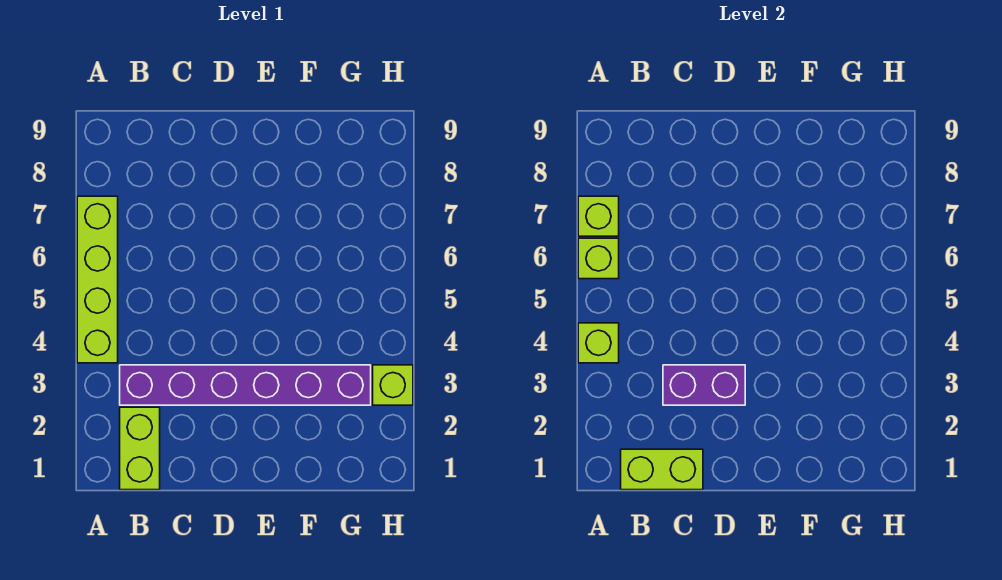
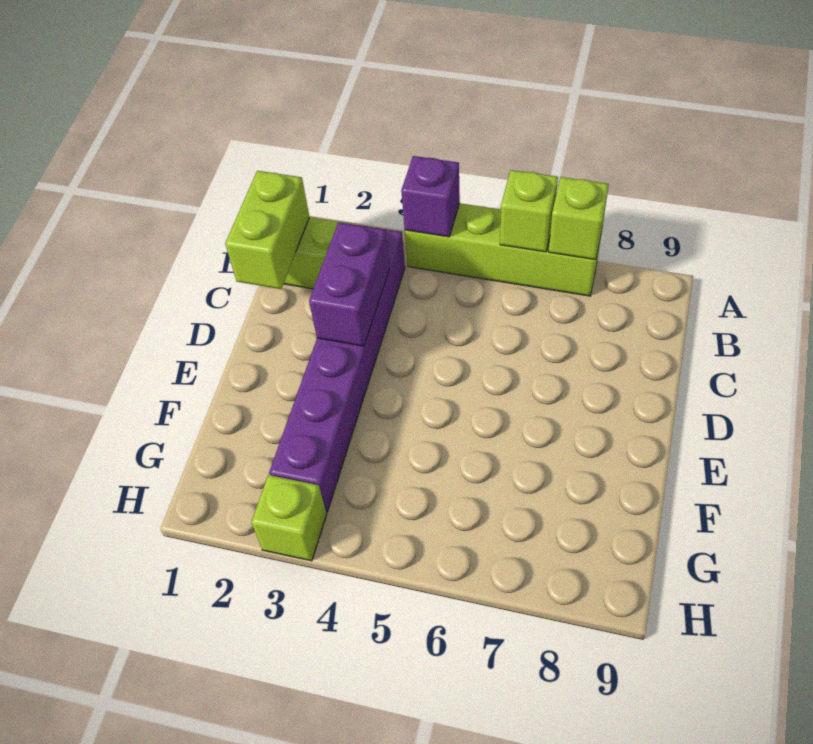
lime 1x1 brick [578,323,619,363] -> purple 1x1 brick [401,156,460,237]

